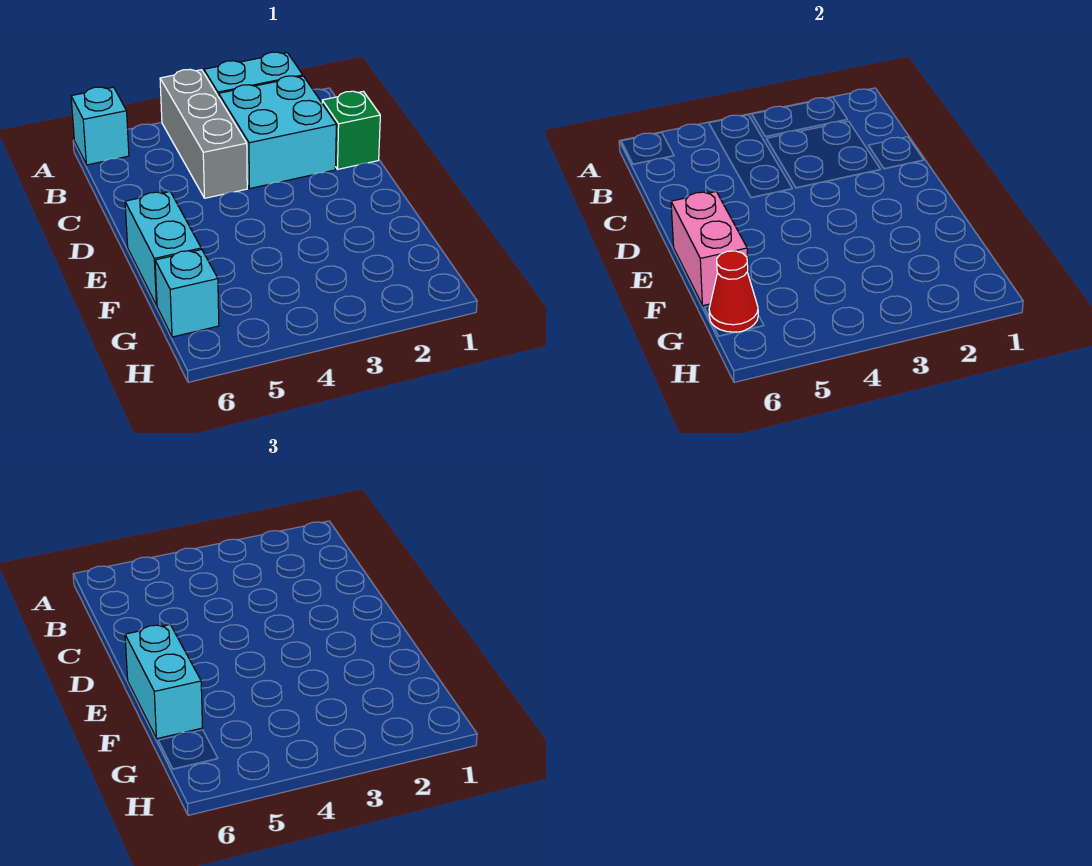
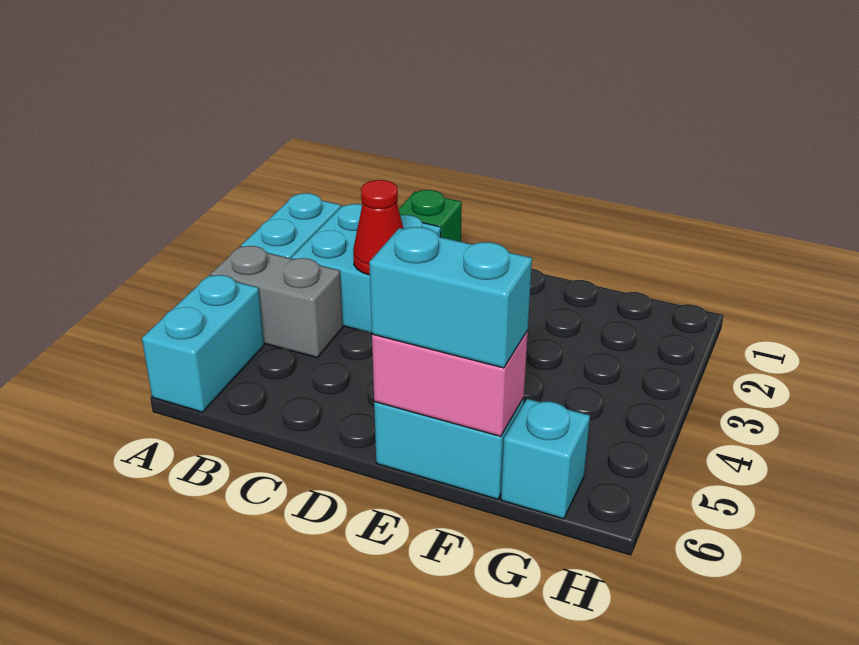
grey 1x3 brick [160,69,247,198] -> grey 1x2 brick [211,246,343,358]
cyan 1x1 brick [71,87,129,165] -> cyan 1x2 brick [142,275,264,412]
red 1x1 cone [709,251,758,332] -> red 1x1 cone moved to [353,180,403,275]

